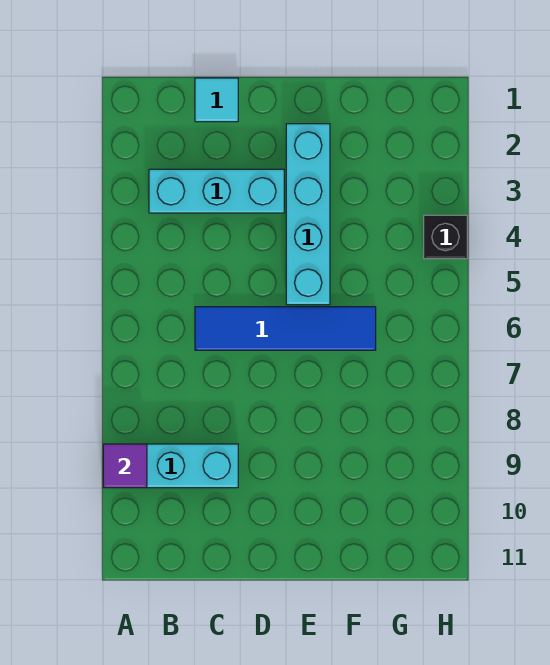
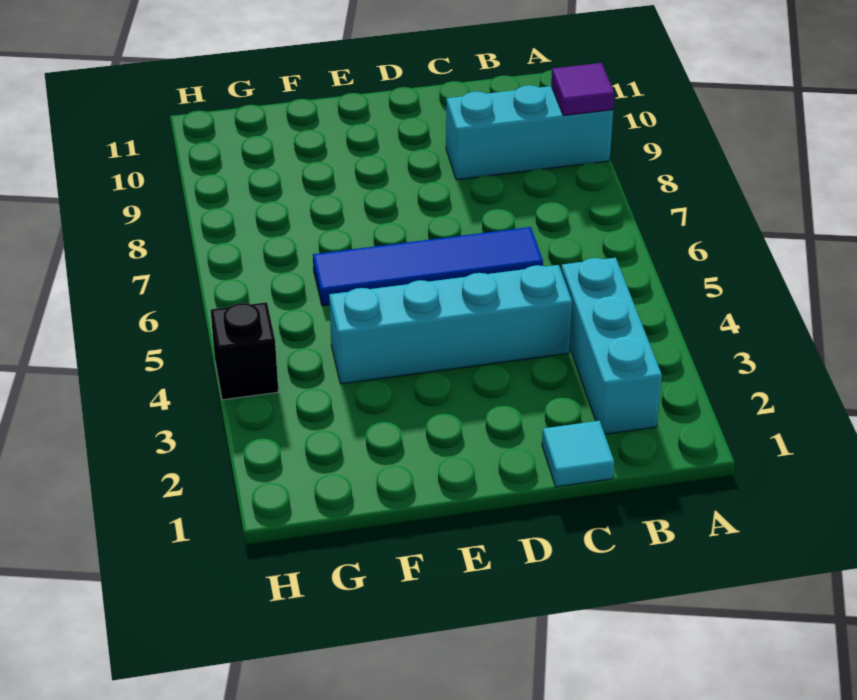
cyan 1x3 brick [149,169,284,213] -> cyan 1x3 brick turned to [561,258,662,434]
cyan 1x4 brick [286,124,330,305] -> cyan 1x4 brick turned to [329,265,572,384]

